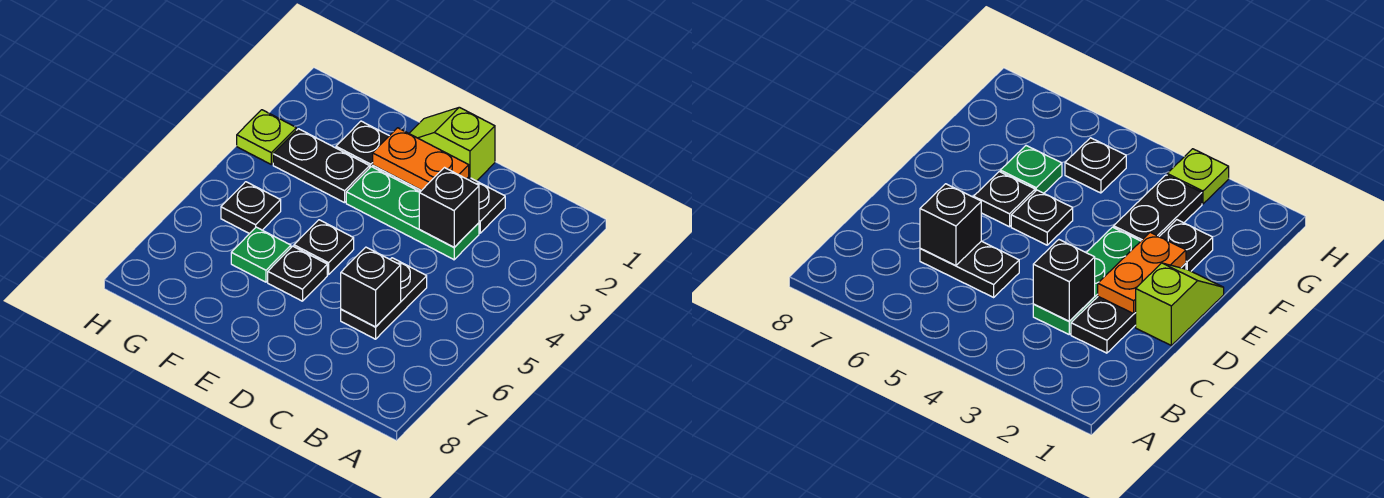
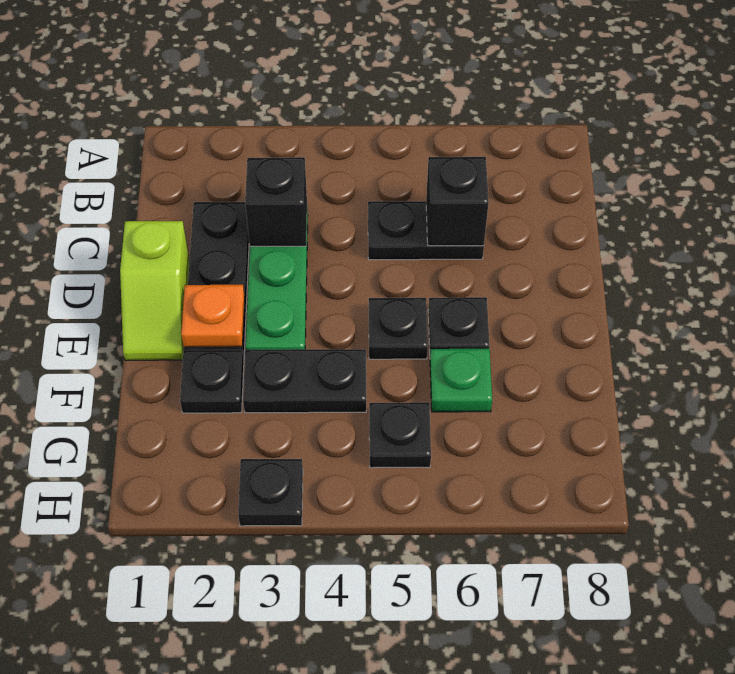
orange 1x2 plate [373,128,469,190] -> orange 1x1 plate [181,285,245,347]
black 1x2 plate [273,129,370,203] -> black 1x2 plate turned to [243,349,366,413]
lime 1x1 plate [237,110,296,164] -> black 1x1 plate [238,459,303,526]

